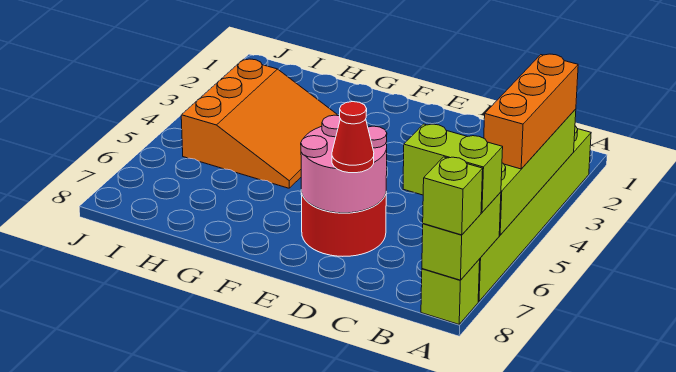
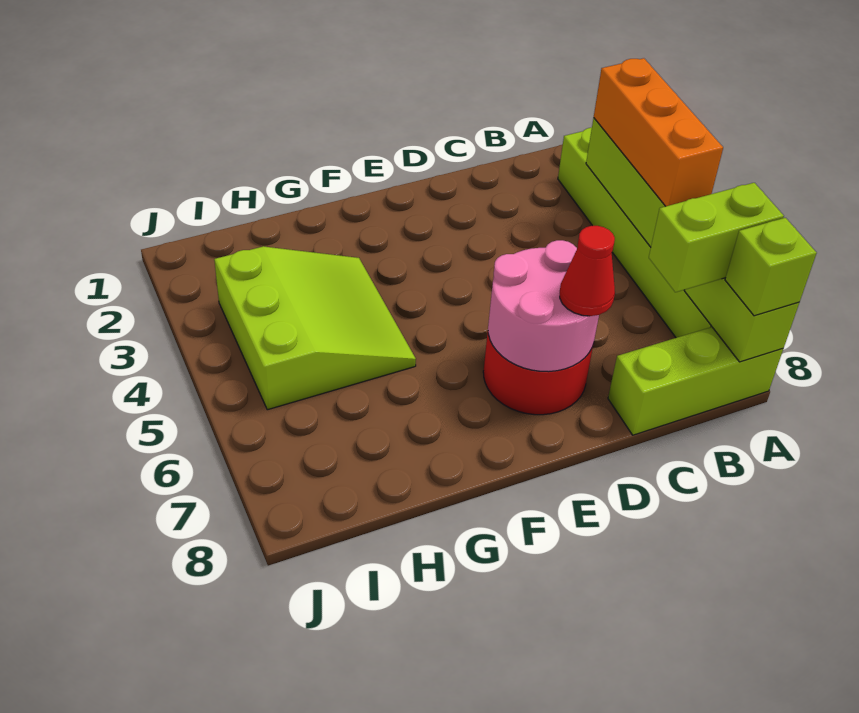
lime 1x1 brick [421,259,480,324] -> lime 1x3 brick [608,327,783,435]
orange 3x3 slope [181,59,339,188] -> lime 3x3 slope [214,246,416,410]

